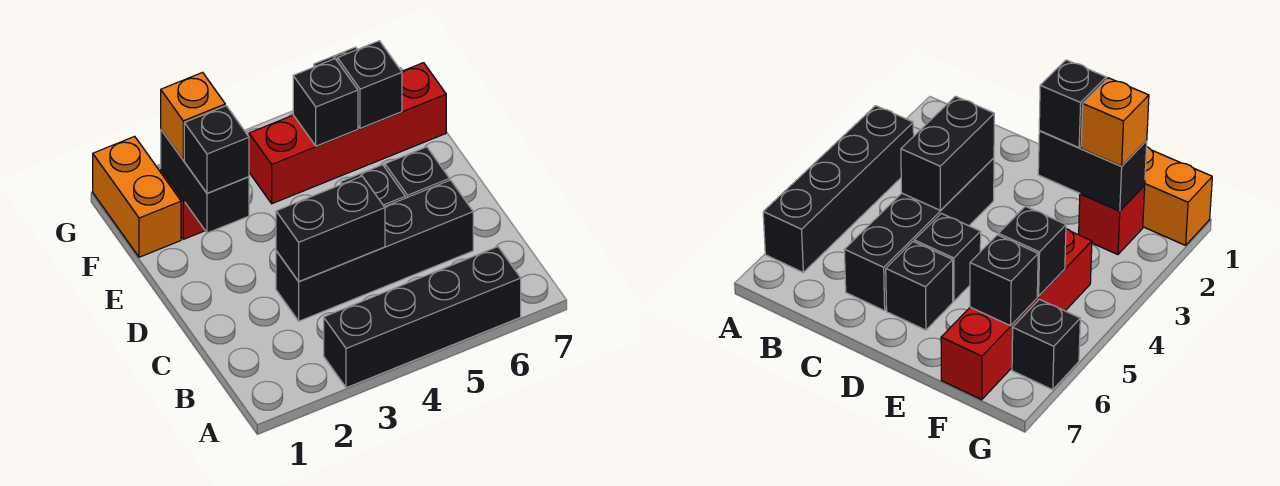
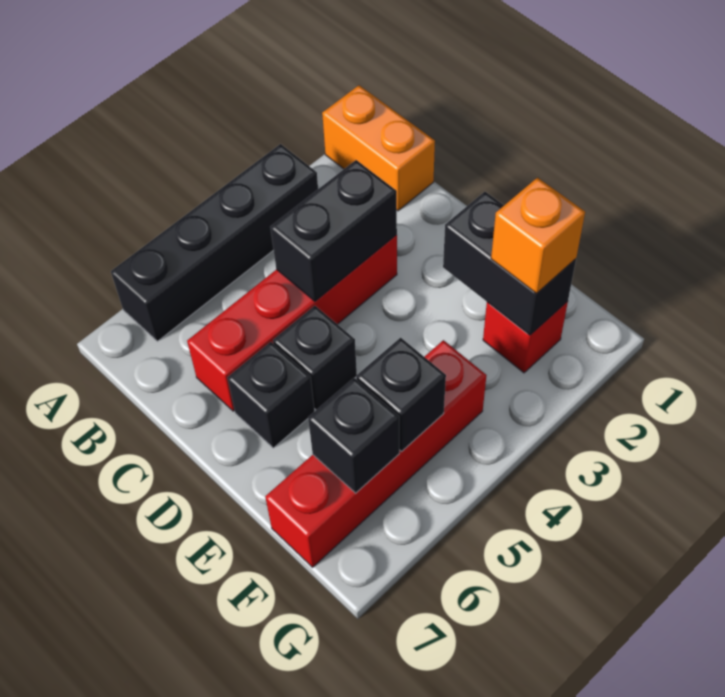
black 1x4 brick [276,180,473,321] -> red 1x4 brick [187,235,397,411]
black 1x1 brick [184,106,249,193] -> none
orange 1x2 brick [93,136,181,257] -> orange 1x2 brick moved to [322,85,435,211]
black 1x1 brick [1012,299,1080,390] -> none

